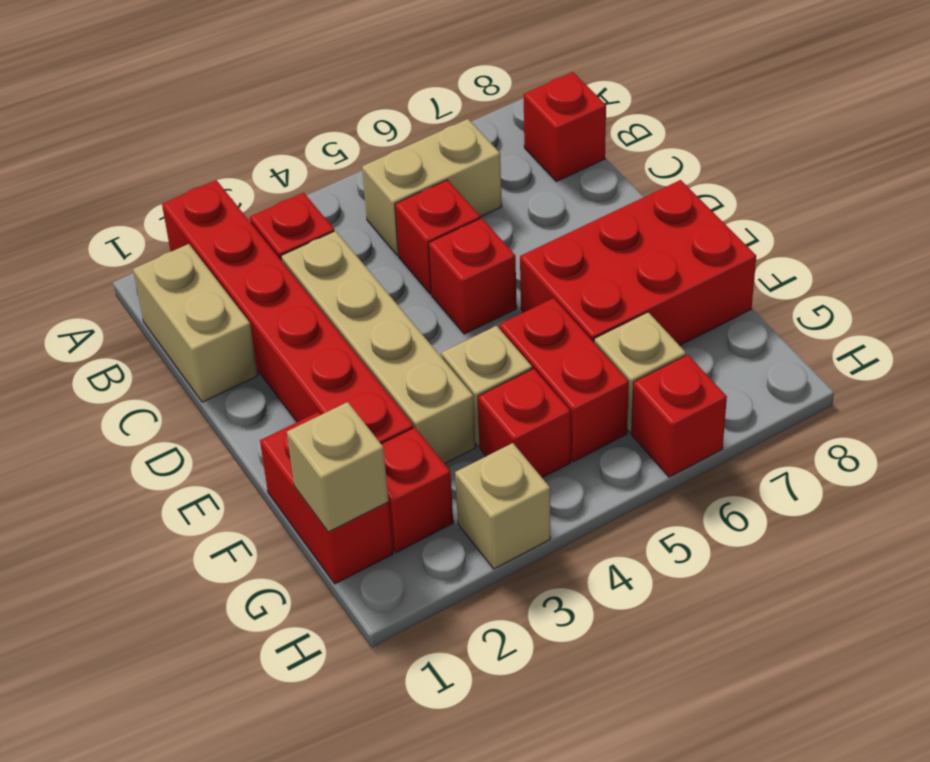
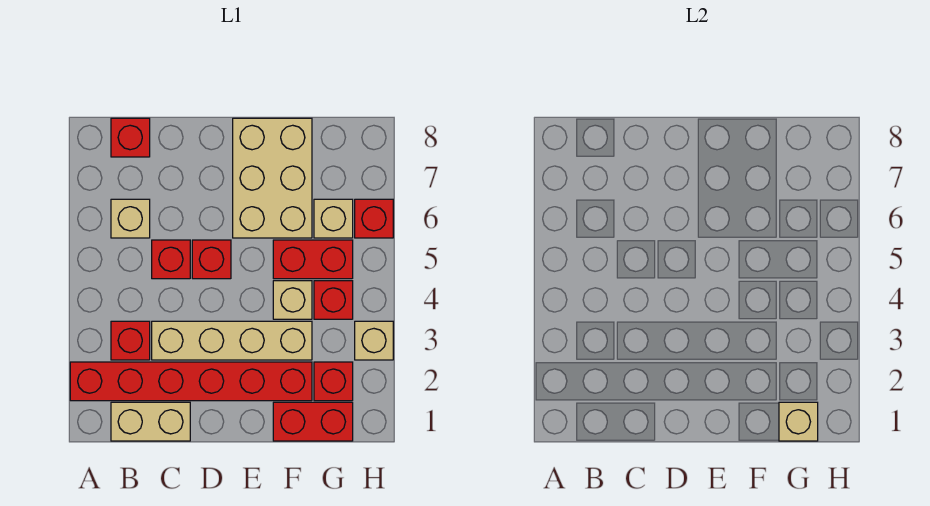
tan 1x2 brick [362,119,502,255] -> tan 1x1 brick [111,199,150,238]
red 2x3 brick [520,180,756,346] -> tan 2x3 brick [233,118,312,238]

